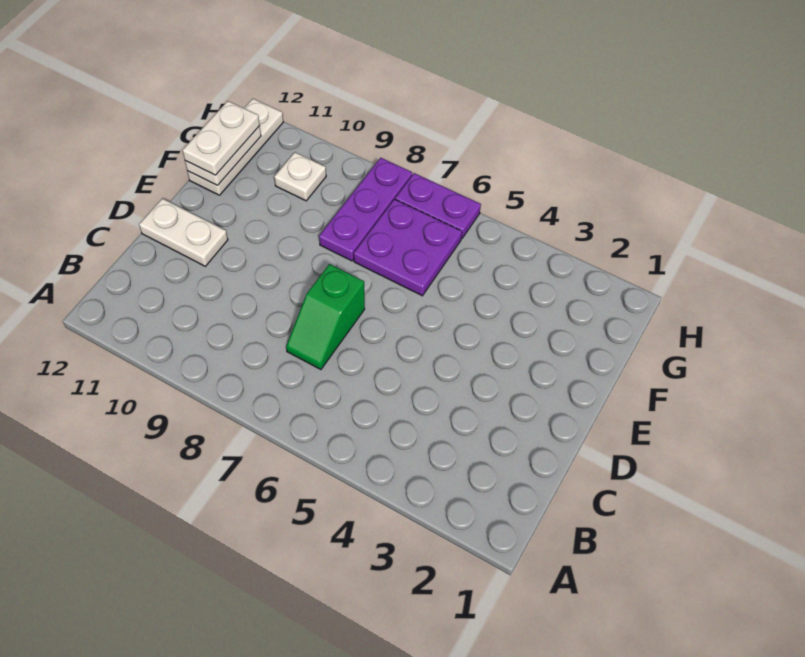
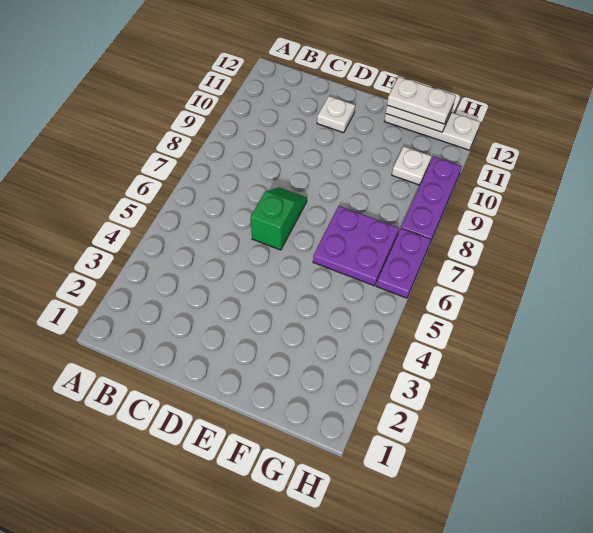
green 1x2 slope [286,264,365,370] -> green 1x2 slope turned to [251,187,307,250]
white 1x2 plate [139,198,228,266] -> white 1x1 plate [317,96,355,133]
purple 1x3 plate [319,158,412,261] -> purple 1x3 plate turned to [401,156,462,242]

